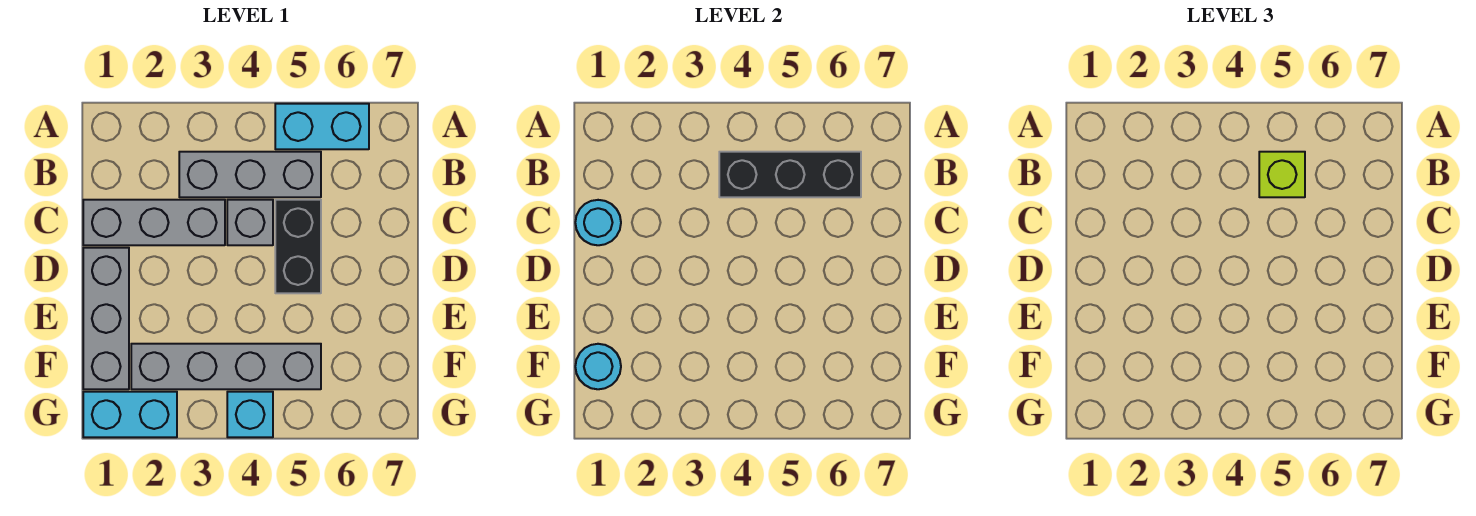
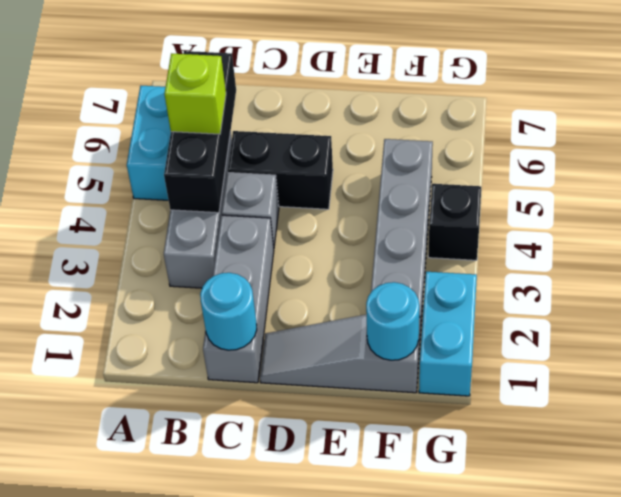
grey 1x3 brick [83,248,129,389] -> grey 1x3 slope [260,314,420,393]
cyan 1x1 brick [227,392,273,437] -> black 1x1 brick [428,184,481,260]

